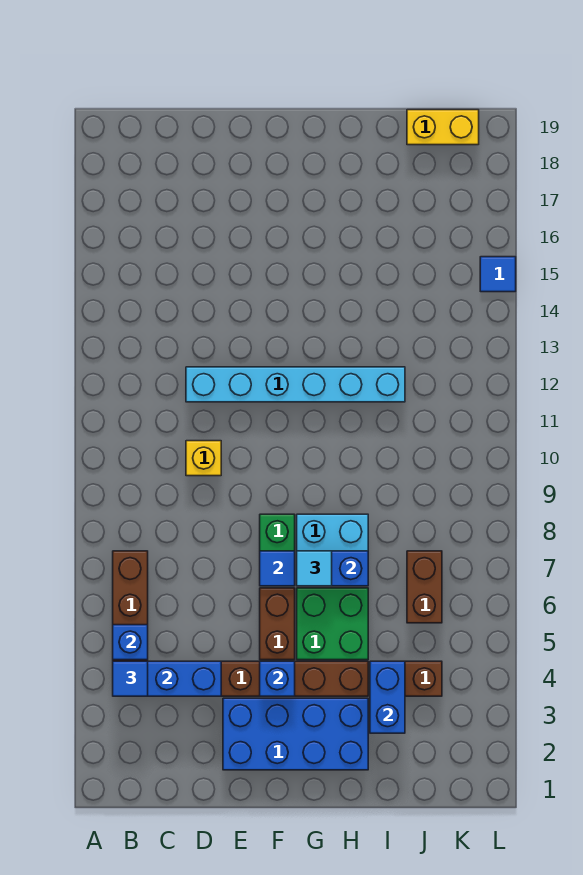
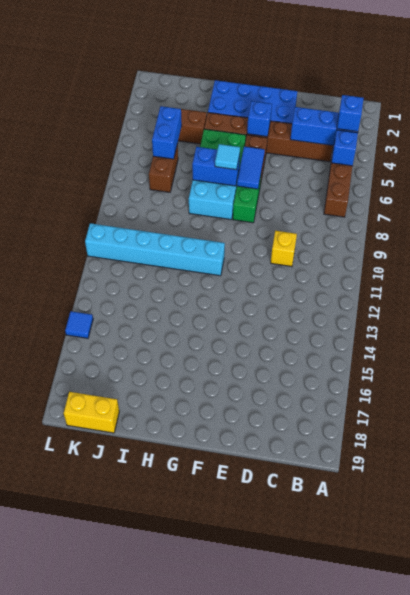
blue 1x1 tile [113,661,148,696] -> blue 1x1 brick [337,95,364,132]
cyan 1x6 brick [186,367,405,402] -> cyan 1x6 brick moved to [85,223,225,276]
blue 1x1 tile [260,551,295,586] -> blue 1x2 tile [237,147,265,189]
blue 1x2 brick [370,661,405,733] -> blue 1x2 brick moved to [152,106,182,159]

